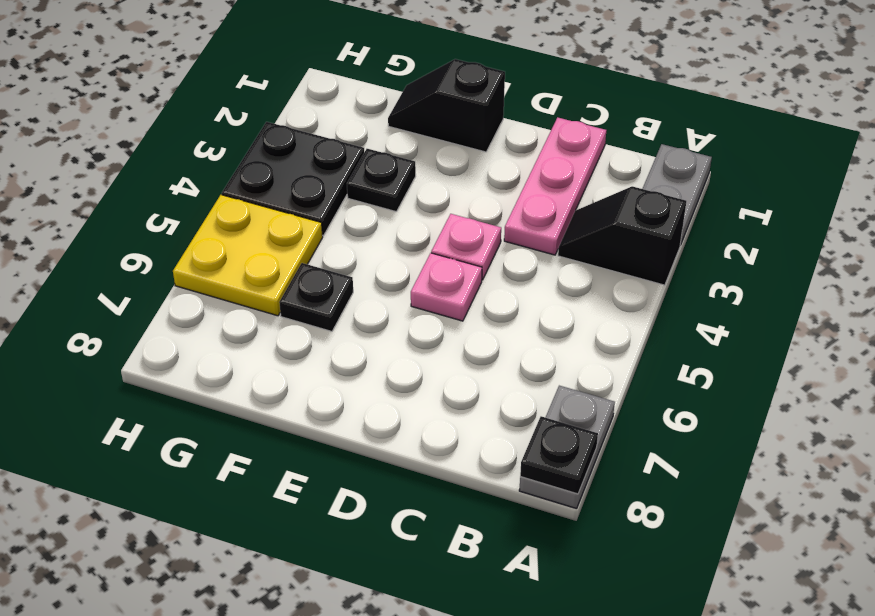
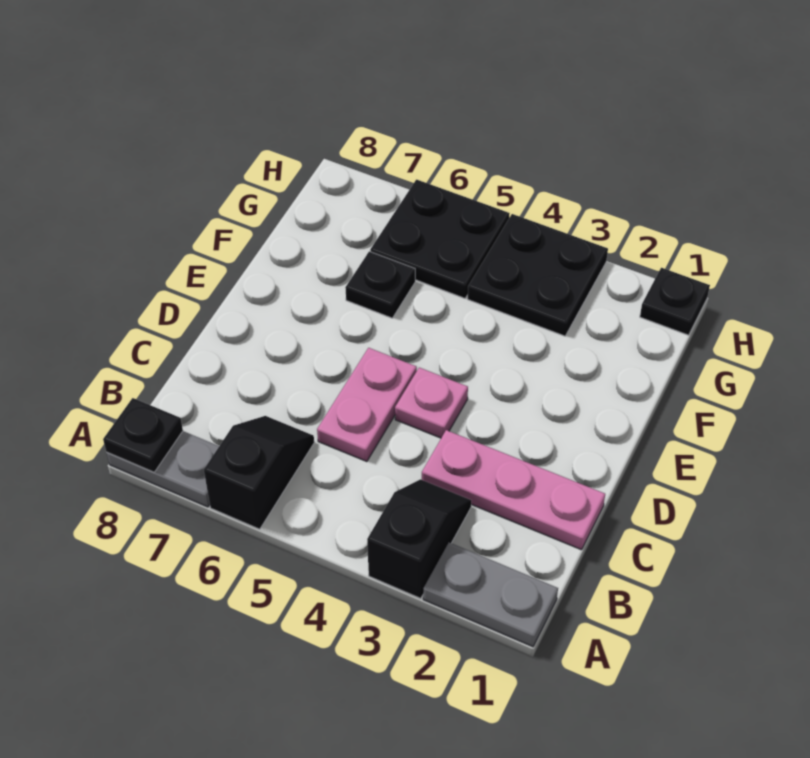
pink 1x1 plate [411,253,482,321] -> pink 1x2 plate [317,348,417,462]
black 1x2 slope [388,59,505,152] -> black 1x2 slope moved to [204,416,314,529]
black 1x1 plate [347,149,416,212] -> black 1x1 plate moved to [640,268,710,335]
yellow 2x2 plate [173,195,323,316] -> black 2x2 plate [370,180,510,298]

